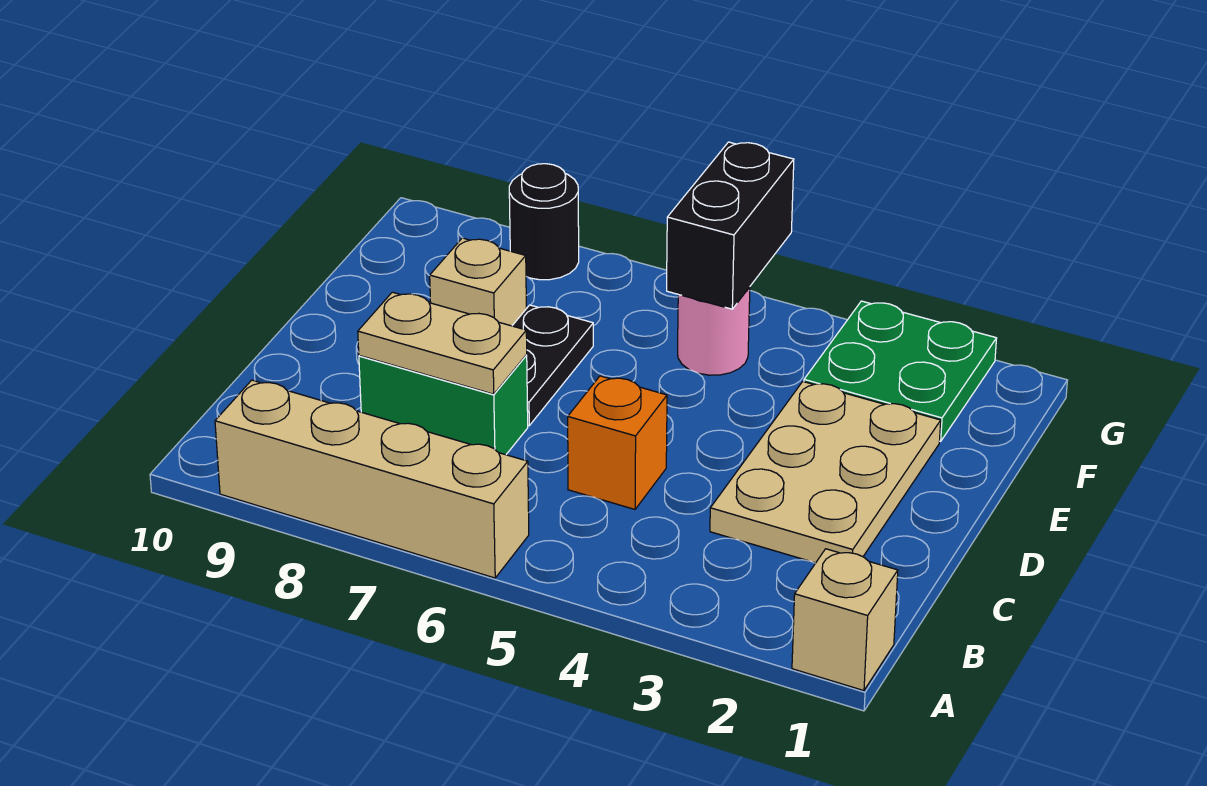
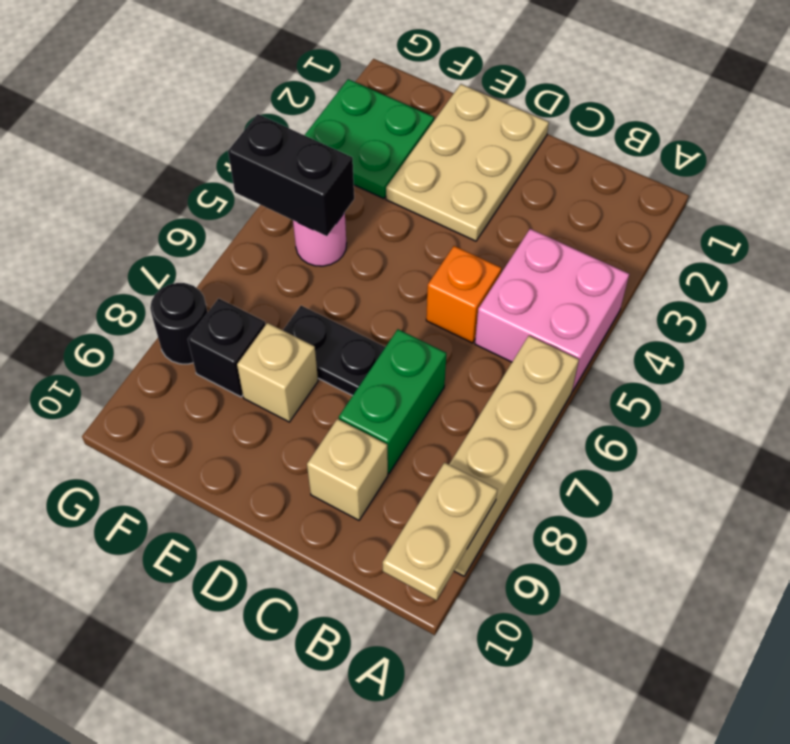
tan 1x1 brick [792,549,898,691] -> tan 1x1 brick moved to [307,419,388,520]
none -> pink 2x2 brick [475,229,629,391]
tan 2x3 plate [710,382,941,563] -> tan 2x3 plate turned to [386,84,549,241]
tan 1x2 plate [358,292,527,394] -> tan 1x2 plate moved to [383,463,497,600]
none -> black 1x1 brick [188,298,265,397]

